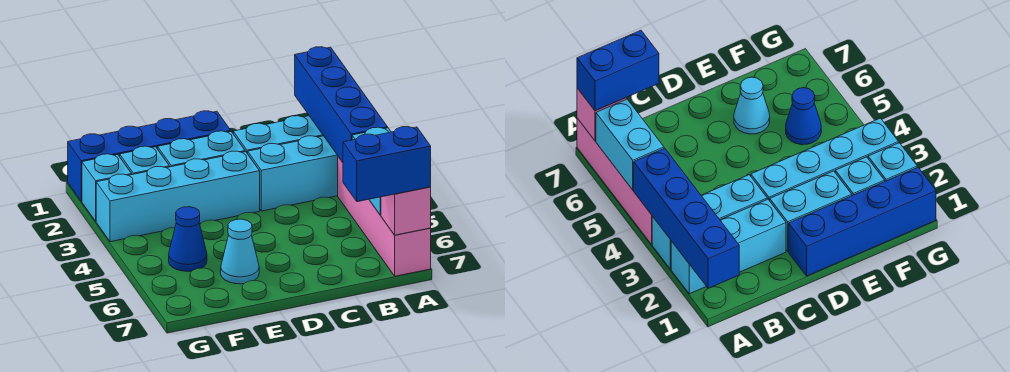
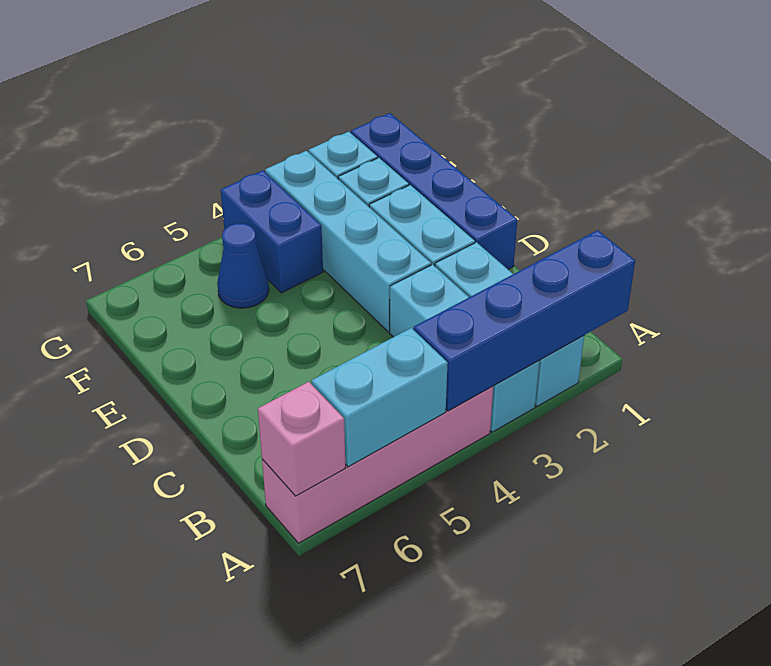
blue 1x2 brick [343,127,431,202] -> blue 1x2 brick moved to [221,170,323,293]
cyan 1x1 cone [221,219,259,284] -> none

